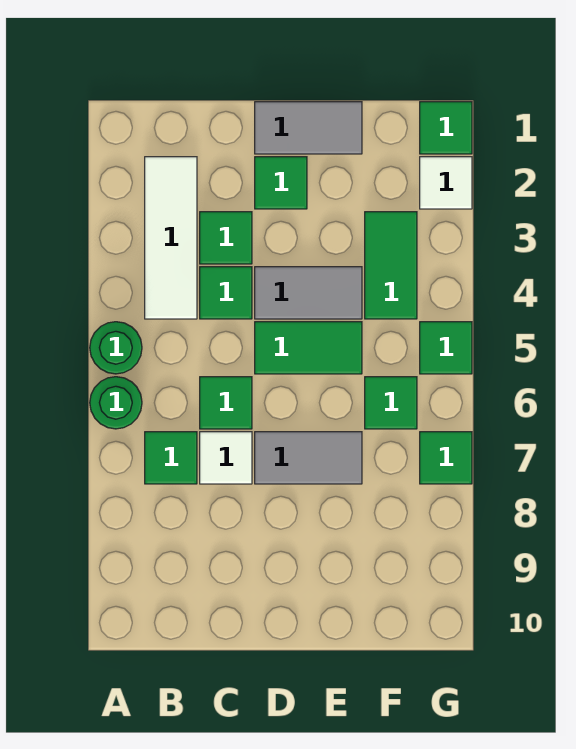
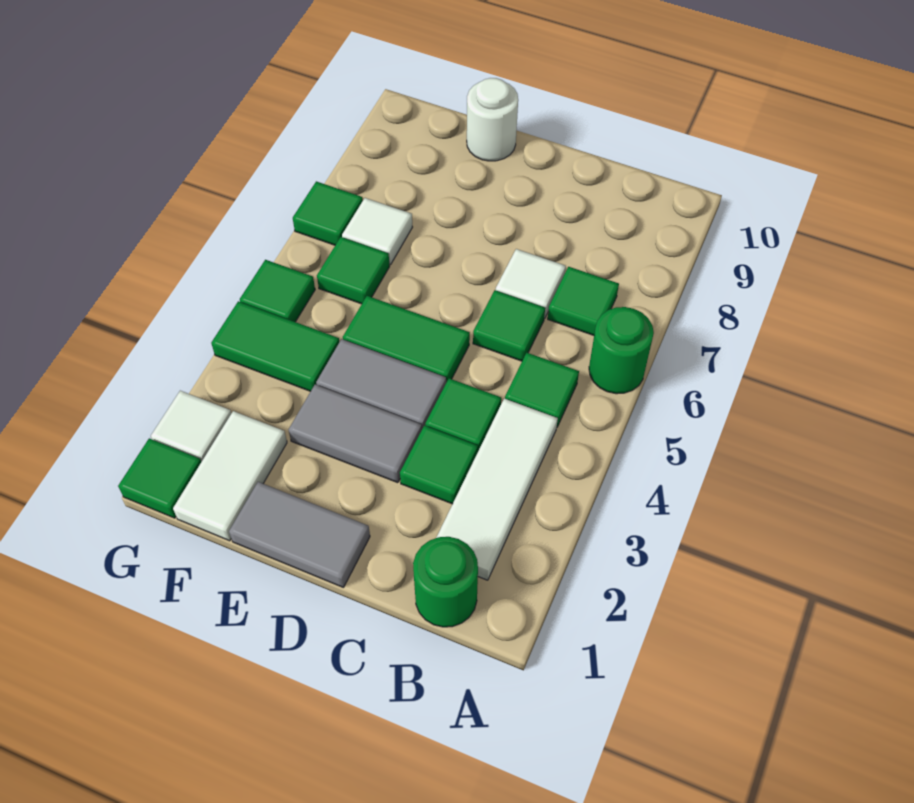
green 1x1 round brick [90,322,142,374] -> green 1x1 round brick moved to [413,537,478,627]
green 1x1 tile [255,157,307,209] -> green 1x1 tile moved to [505,353,579,427]
grey 1x2 tile [255,432,362,484] -> grey 1x2 tile moved to [289,385,422,483]
none -> white 1x1 round brick [467,78,518,161]
none -> white 1x2 tile [173,411,287,541]
green 1x2 tile [365,212,417,319] -> green 1x2 tile turned to [211,301,339,391]
none -> white 1x1 tile [342,198,412,265]

